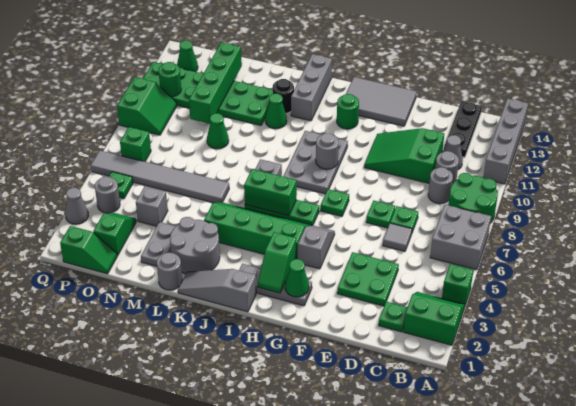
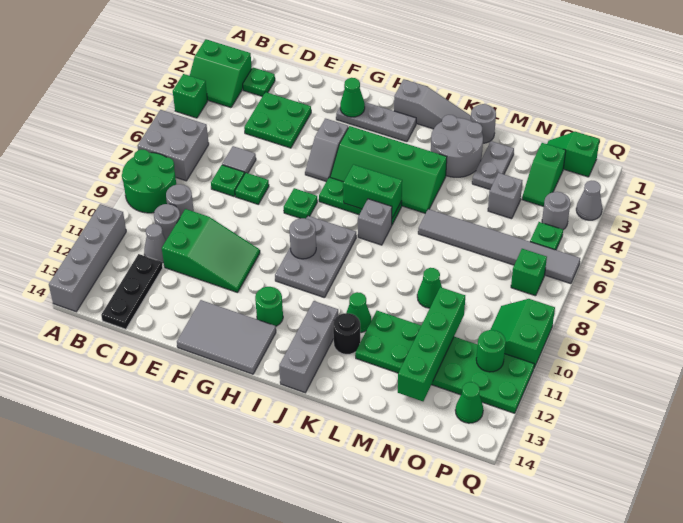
green 1x2 slope [258,232,296,293] -> none

